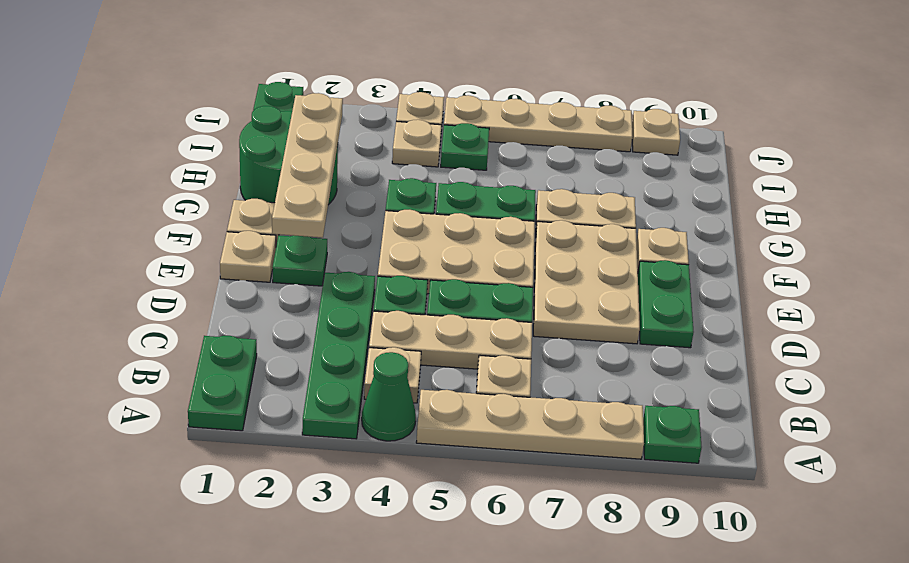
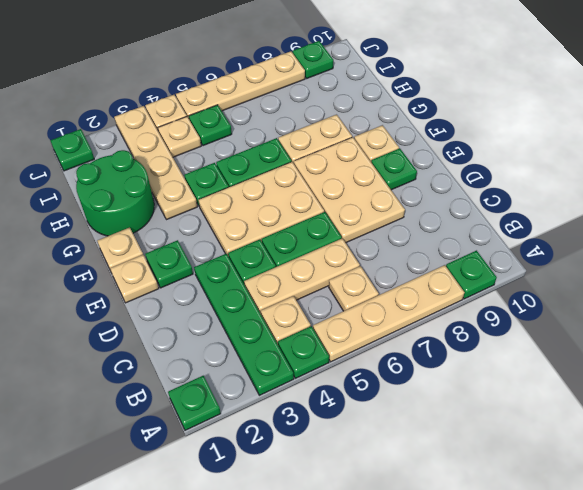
green 1x2 plate [188,336,257,431] -> green 1x1 plate [168,376,221,430]
green 1x1 cone [362,352,416,441] -> green 1x1 plate [278,326,329,378]
green 1x2 plate [638,260,694,348] -> green 1x1 plate [371,148,417,190]
tan 1x4 plate [272,93,343,238] -> tan 1x4 plate moved to [114,106,197,220]
tan 1x1 plate [632,109,680,155] -> green 1x1 plate [293,41,333,79]

